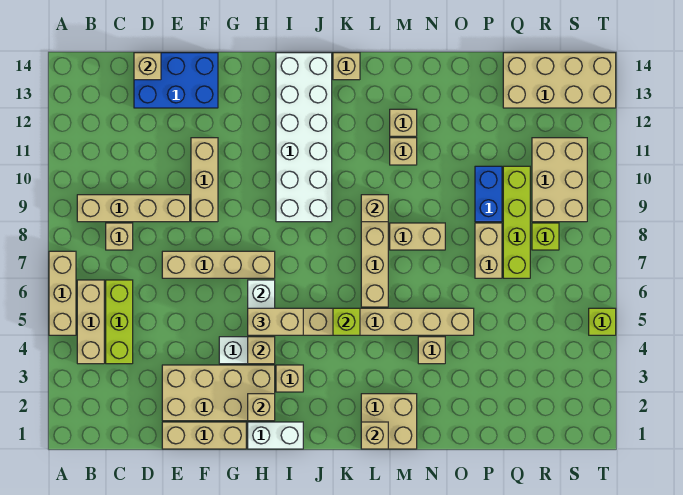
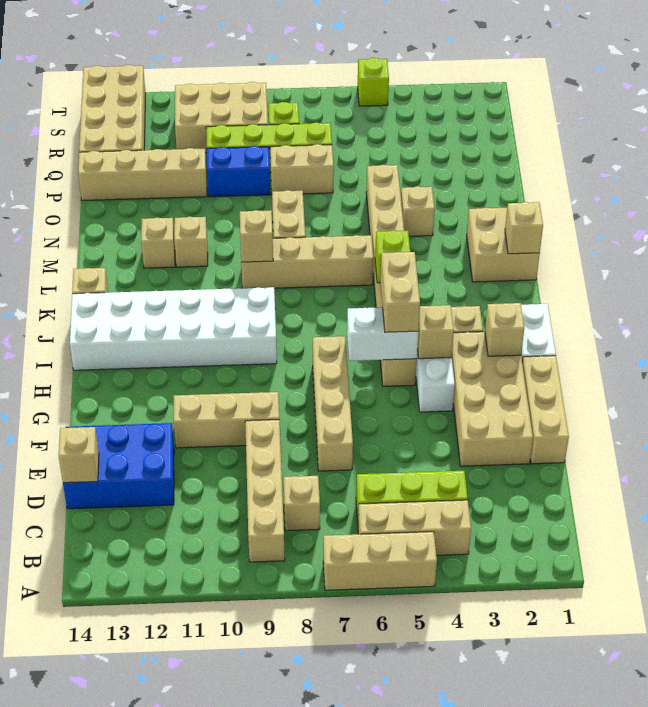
blue 2x3 brick [134,53,218,108] -> blue 2x3 brick turned to [63,423,174,509]
none -> tan 1x4 brick [78,148,207,200]

